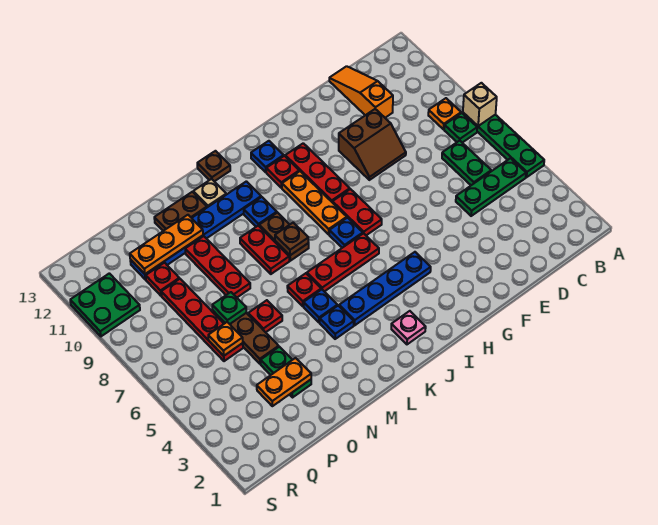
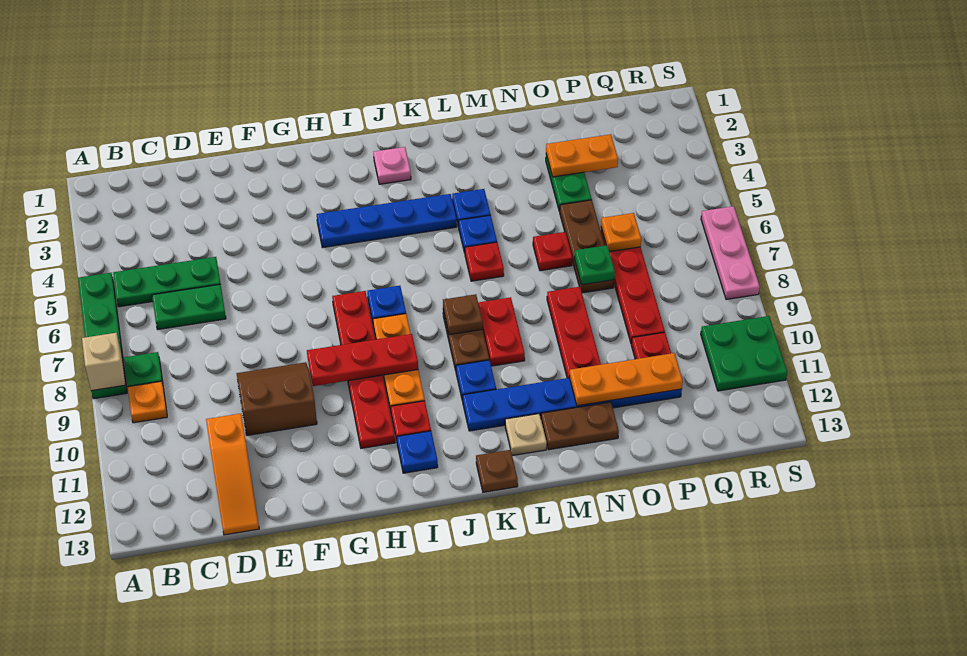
green 1x2 plate [442,141,491,185] -> green 1x2 plate turned to [152,284,226,330]
red 1x3 plate [307,233,379,292] -> red 1x3 plate moved to [307,334,418,386]
none -> pink 1x3 plate [701,206,760,300]

